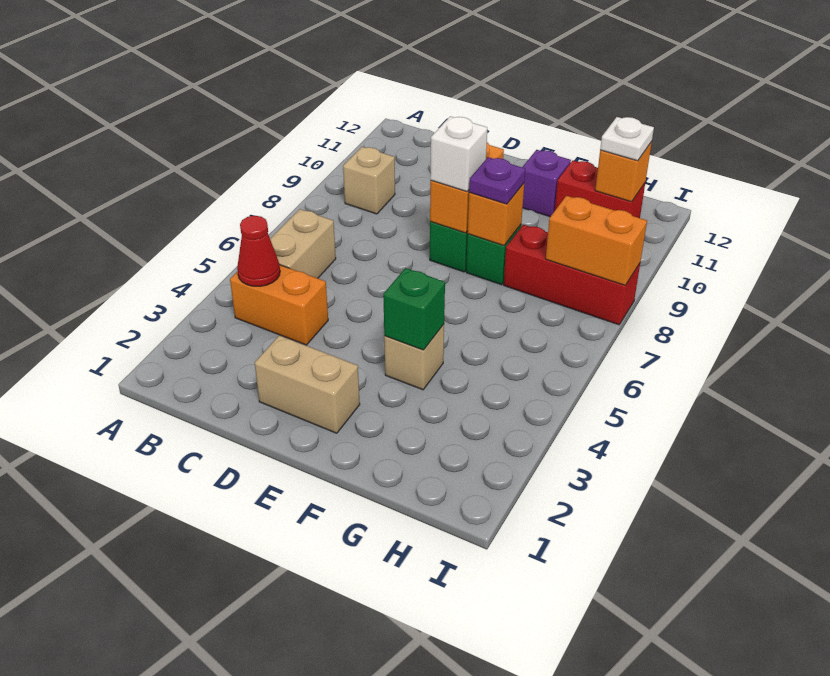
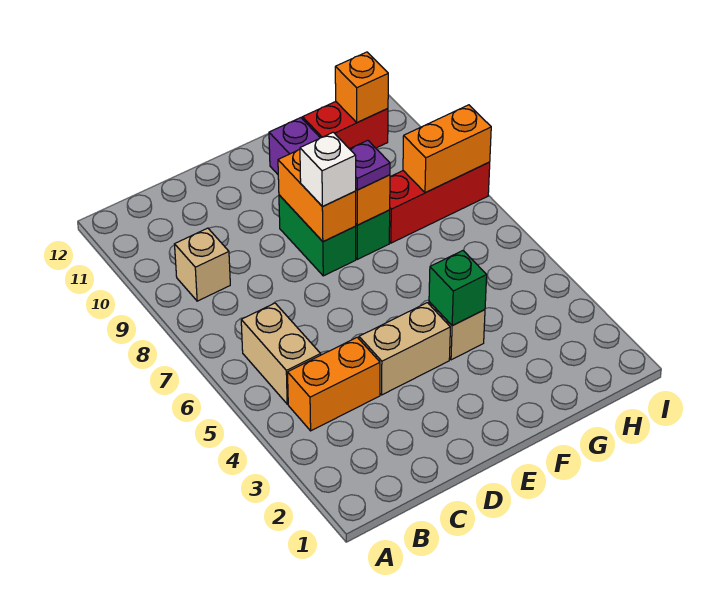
red 1x1 cone [237,216,280,286] -> none
tan 1x2 brick [255,335,360,433] -> tan 1x2 brick moved to [359,303,450,395]
white 1x1 plate [600,117,654,161] -> none

